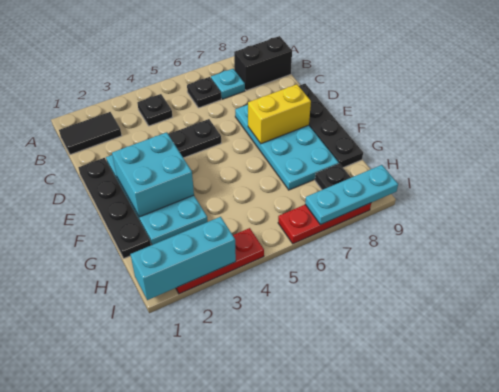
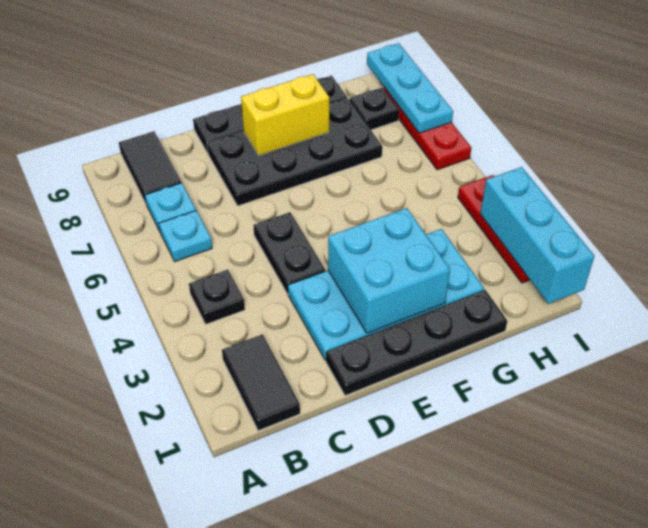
black 1x1 plate [187,77,221,108] -> cyan 1x1 plate [159,211,212,262]
black 1x2 brick [234,36,292,91] -> black 1x2 tile [119,131,181,203]
cyan 2x4 plate [235,105,339,190] -> black 2x4 plate [207,99,382,206]
yellow 1x2 brick [248,84,311,144] -> yellow 1x2 brick turned to [241,74,329,156]

